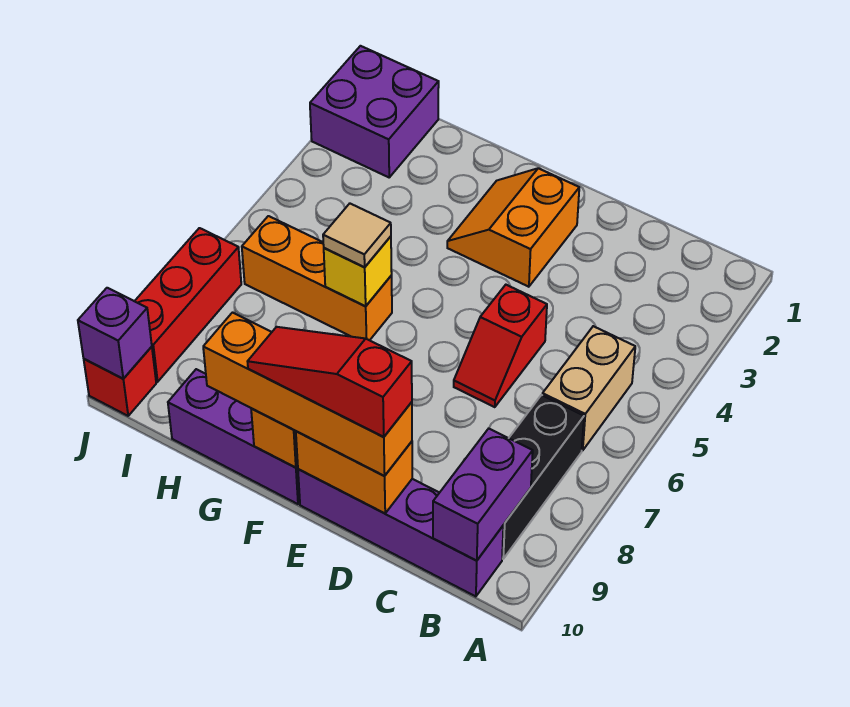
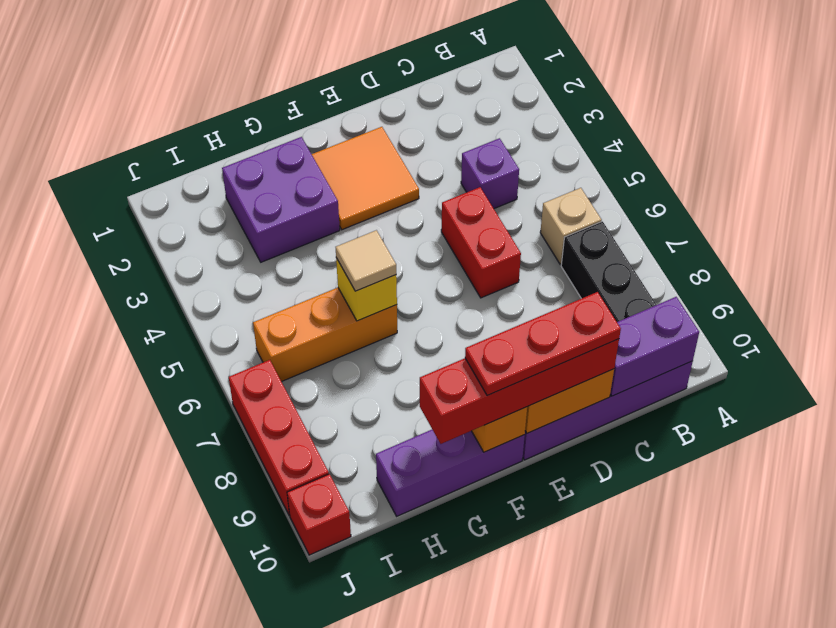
tan 1x2 brick [542,326,635,450] -> tan 1x1 brick [540,188,601,265]
purple 1x2 brick [433,429,533,561] -> purple 1x2 brick turned to [610,297,699,396]
red 1x2 slope [454,285,547,407] -> red 1x2 brick [441,187,521,298]
orange 1x4 brick [203,313,412,476] -> red 1x4 brick [420,339,619,444]
red 1x3 slope [248,327,412,437] -> red 1x3 plate [465,292,621,396]
orange 2x2 slope [447,168,579,287] -> orange 2x2 tile [312,127,419,230]
purple 2x2 brick [310,46,439,177] -> purple 2x2 brick moved to [222,137,340,262]
purple 1x1 brick [78,288,152,379] -> purple 1x1 brick moved to [461,138,519,209]

